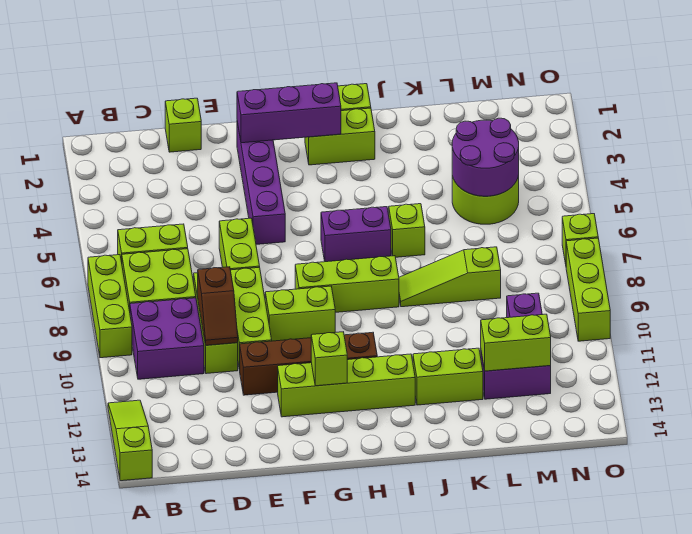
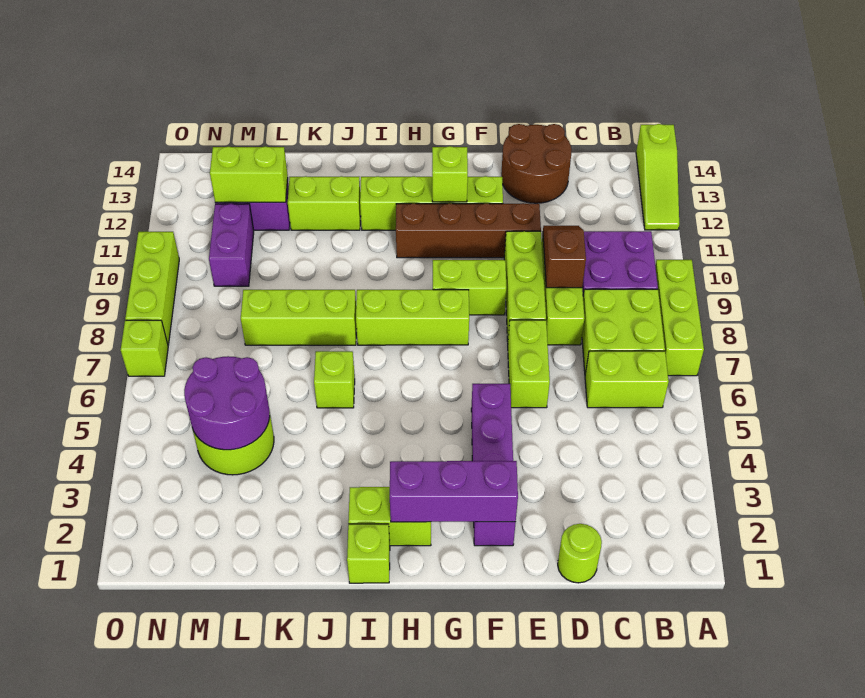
lime 1x1 brick [165,98,201,152] -> lime 1x1 round brick [558,524,602,583]
none -> brown 2x2 round brick [501,124,572,203]
purple 1x2 brick [321,207,391,262] -> none
lime 1x3 slope [399,247,501,307] -> lime 1x3 brick [241,290,357,345]

